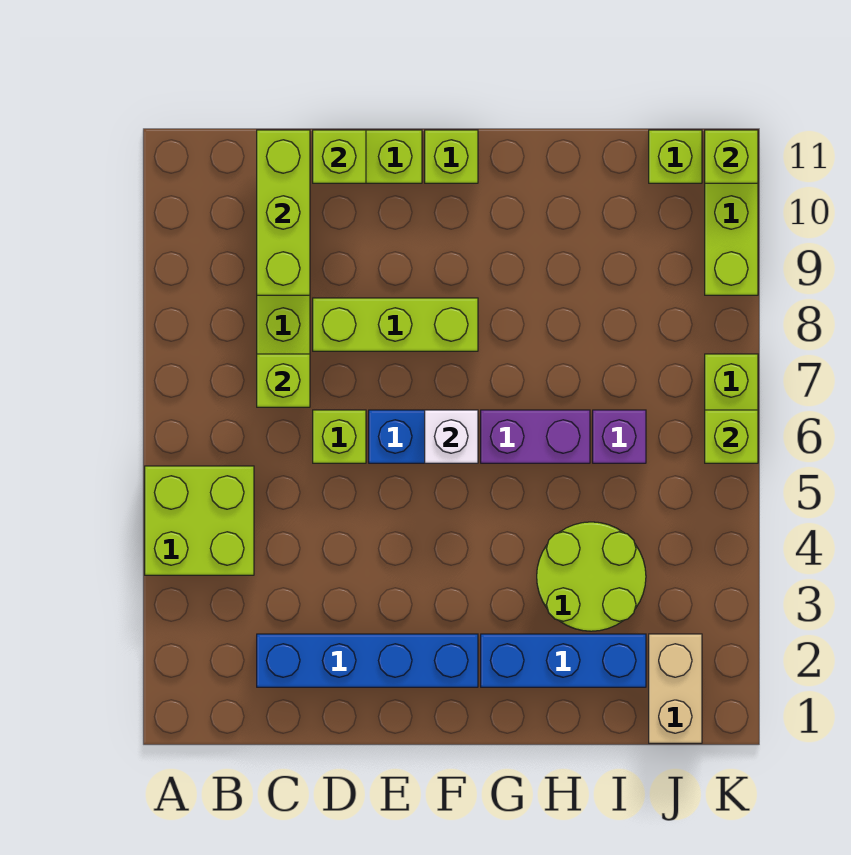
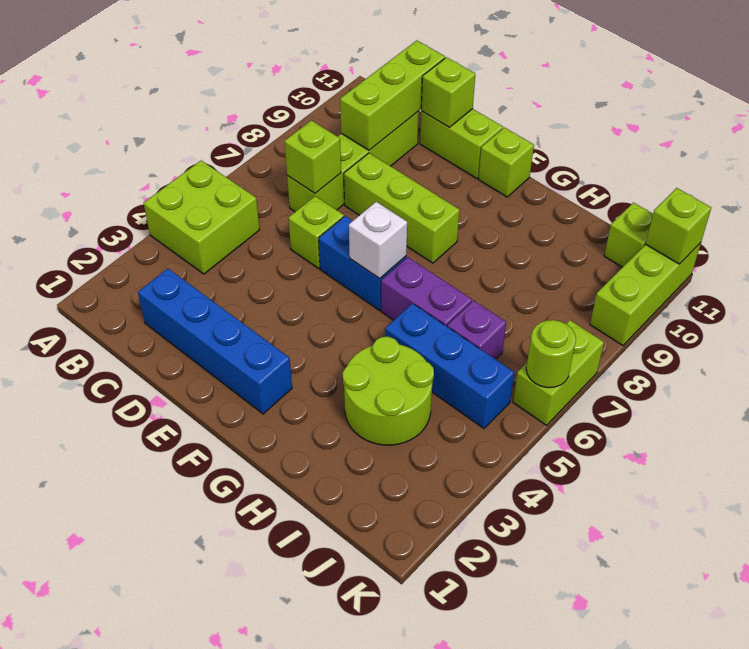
blue 1x3 brick [481,634,646,687] -> blue 1x3 brick moved to [385,303,514,428]
tan 1x2 brick [649,634,702,743] -> none
lime 1x1 brick [705,410,758,463] -> lime 1x1 round brick [526,320,576,388]

